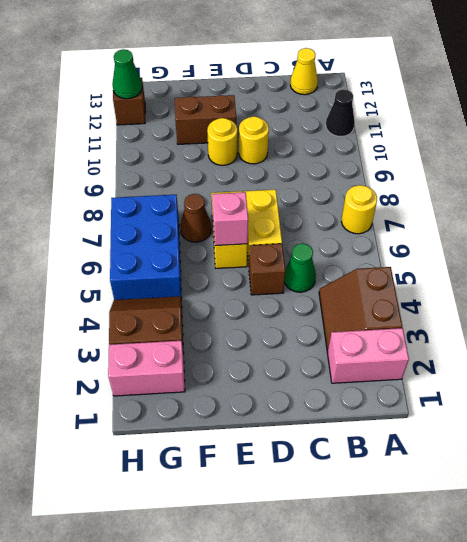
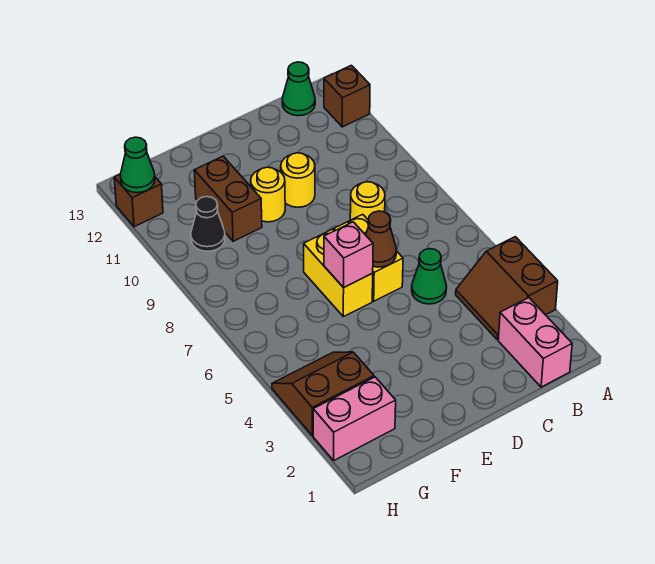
pink 1x2 brick [327,328,409,383] -> pink 1x2 brick turned to [498,298,572,387]
yellow 1x1 round brick [341,185,377,234] -> yellow 1x1 round brick moved to [350,182,385,220]
black 1x1 cone [326,89,355,137] -> black 1x1 cone moved to [191,197,225,251]
yellow 1x1 cone [290,48,318,95] -> green 1x1 cone [282,62,315,116]
brown 1x1 brick [249,244,285,295] -> brown 1x1 brick moved to [324,65,370,127]
brown 1x2 brick [175,95,236,144] -> brown 1x2 brick turned to [194,156,262,241]
brown 1x1 cone [180,194,211,242] -> brown 1x1 cone moved to [366,211,396,267]
blue 2x3 brick [110,195,181,300] -> none

